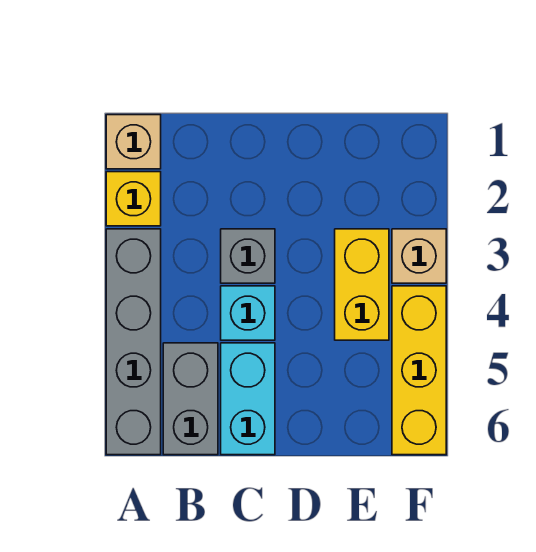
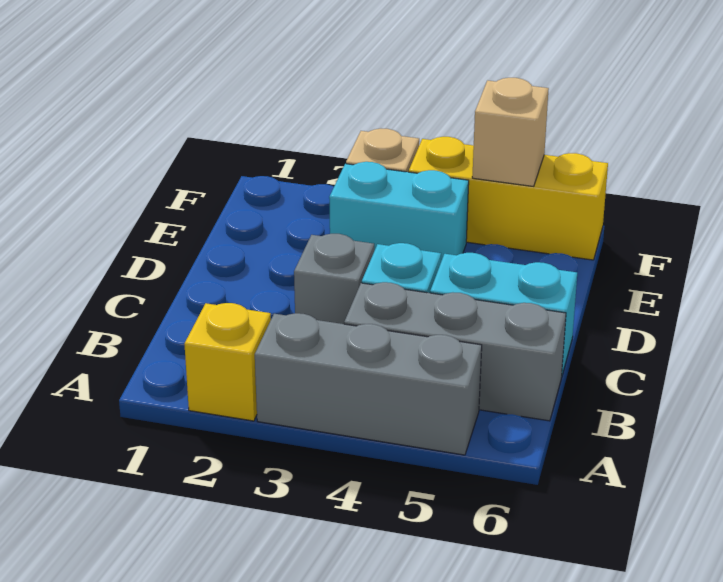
tan 1x1 brick [106,115,161,169] -> tan 1x1 brick moved to [472,78,549,186]
grey 1x4 brick [106,229,161,455] -> grey 1x3 brick [255,313,482,455]
grey 1x2 brick [163,343,218,455] -> grey 1x3 brick [344,282,566,421]
yellow 1x2 brick [335,229,389,340] -> cyan 1x2 brick [329,162,469,261]

